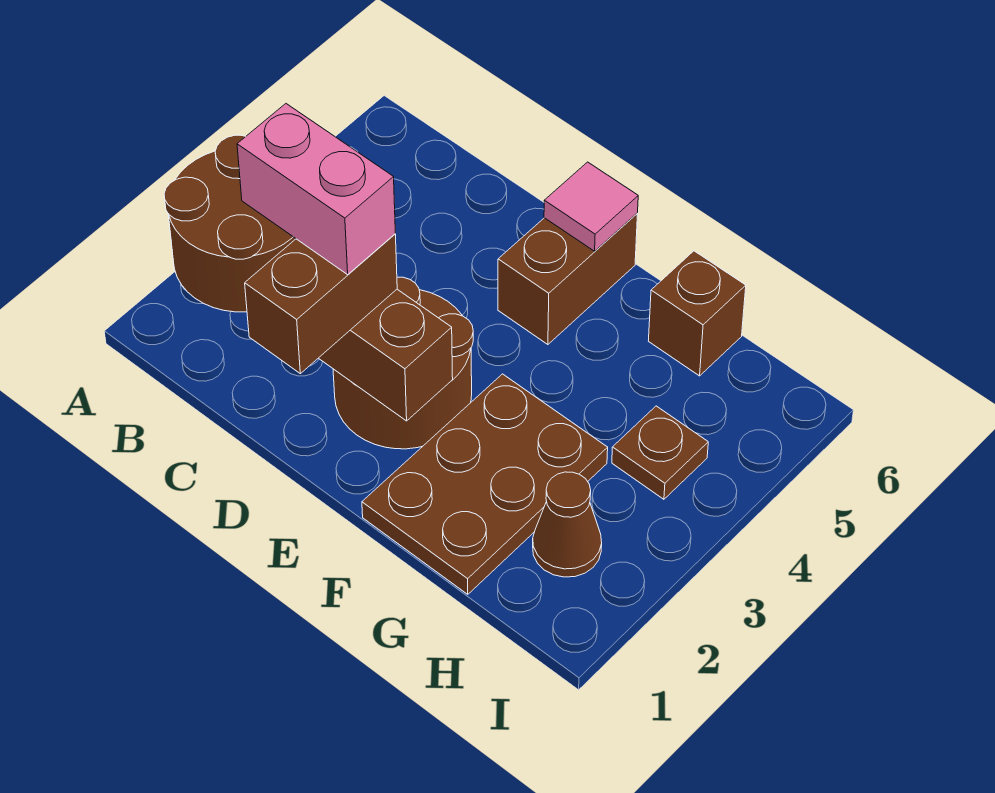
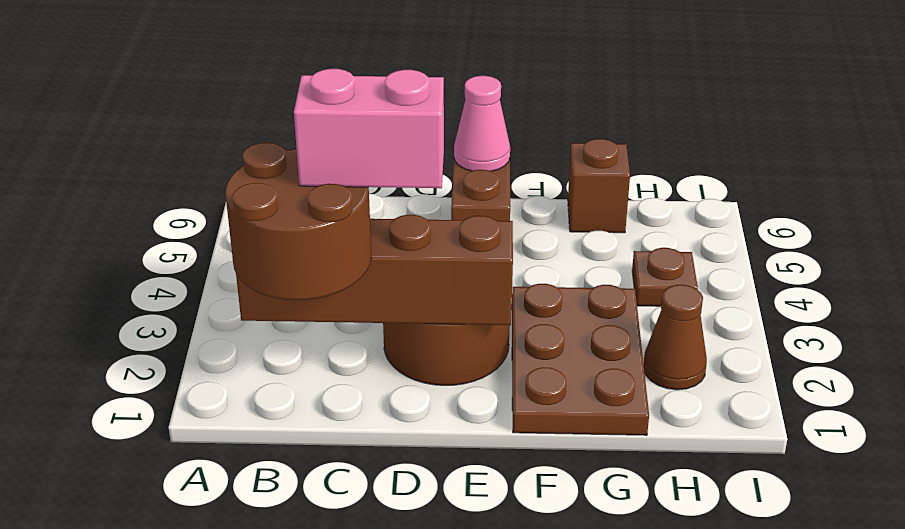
brown 1x2 brick [245,234,397,374] -> none
pink 1x1 tile [544,162,638,251] -> pink 1x1 cone [454,76,510,171]

